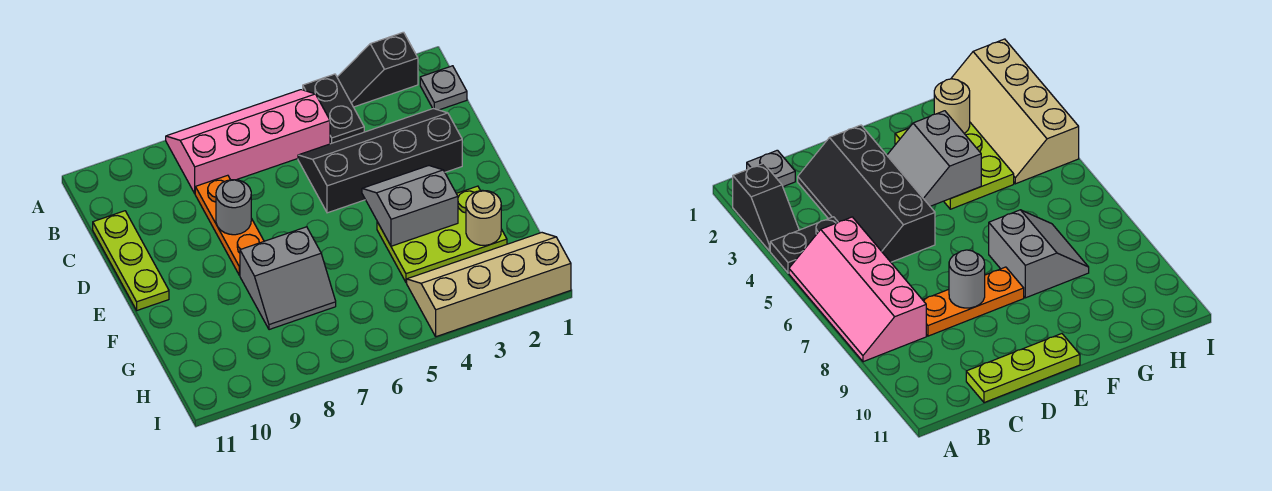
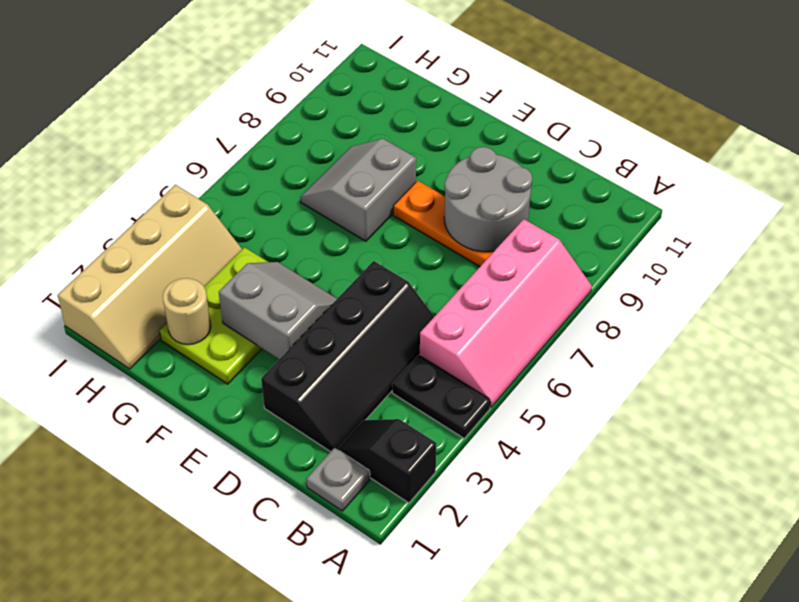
black 1x2 slope [337,32,418,107] -> black 1x2 slope turned to [337,419,437,503]
lime 1x3 plate [93,211,169,310] -> none
grey 1x1 round brick [216,180,251,235] -> grey 2x2 round brick [444,147,532,252]
grey 2x2 slope [362,166,458,246] -> grey 2x2 slope turned to [219,262,337,359]

